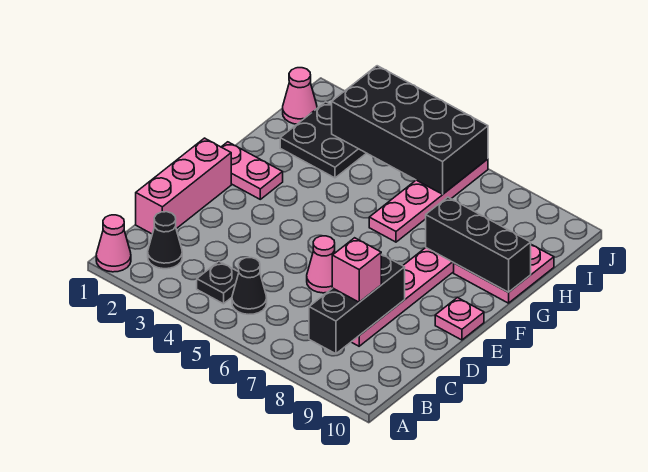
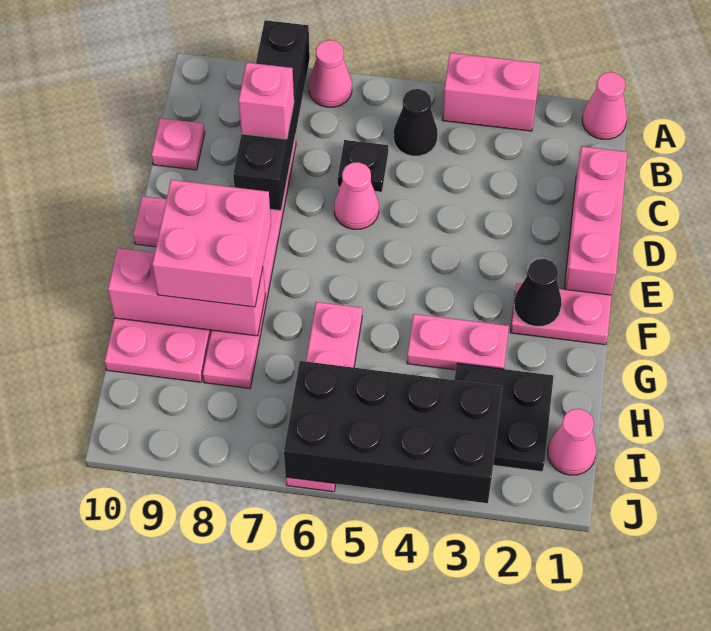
none -> pink 1x2 brick [442,53,541,131]
none -> pink 1x1 cone [309,40,352,107]
black 1x1 cone [148,212,182,269] -> black 1x1 cone moved to [514,259,562,326]
black 1x1 plate [197,261,239,304] -> black 1x1 plate moved to [338,140,388,192]
black 1x3 brick [309,254,405,354] -> black 1x4 brick [233,20,310,211]
none -> pink 1x1 plate [152,118,205,170]
none -> pink 2x2 brick [152,180,271,307]
none -> pink 1x2 plate [407,314,509,370]
black 1x3 brick [426,197,531,292] -> pink 1x3 brick [108,248,265,336]

